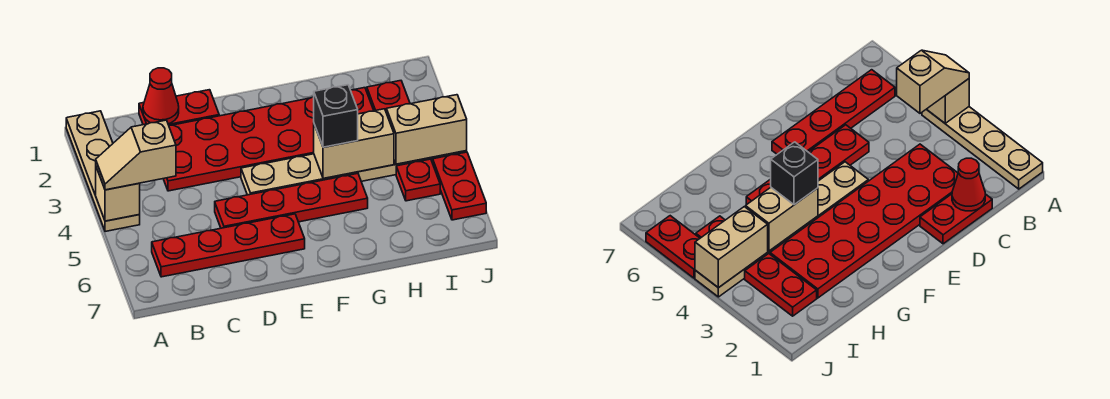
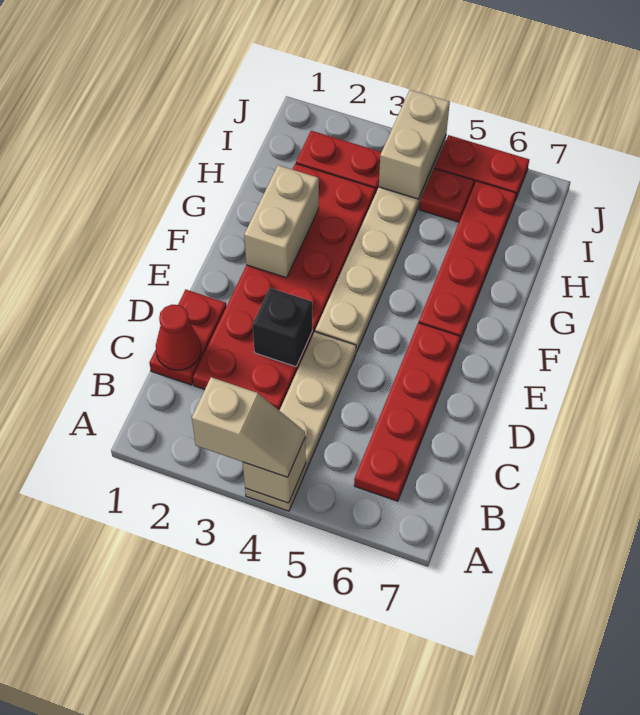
tan 1x4 plate [66,111,140,232] -> tan 1x4 plate turned to [245,332,356,511]
tan 1x2 slope [96,120,176,190] -> tan 1x2 slope turned to [192,377,305,477]
red 1x4 plate [215,173,368,228] -> red 1x4 plate moved to [419,181,516,343]
tan 1x2 brick [314,109,394,179] -> tan 1x2 brick moved to [244,165,319,278]
black 1x1 brick [314,85,358,147] -> black 1x1 brick moved to [253,288,312,367]

